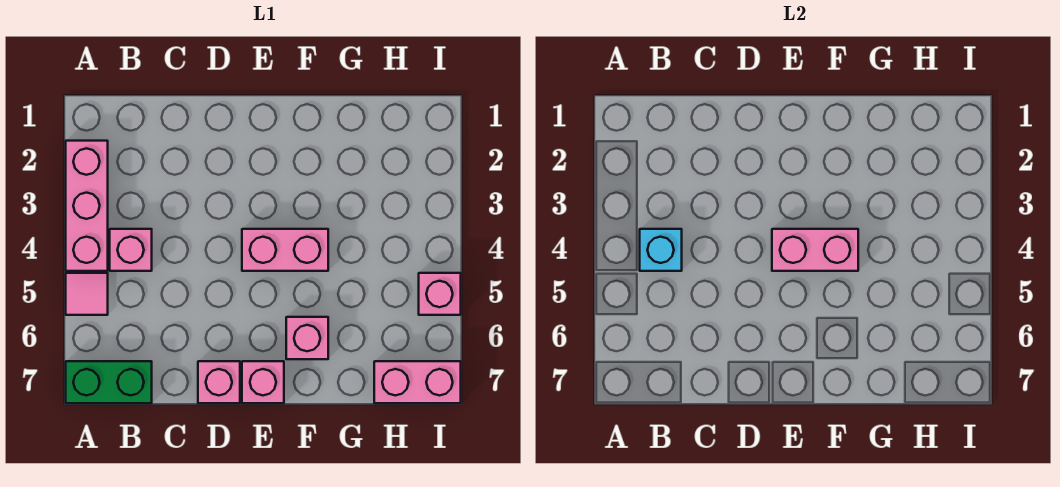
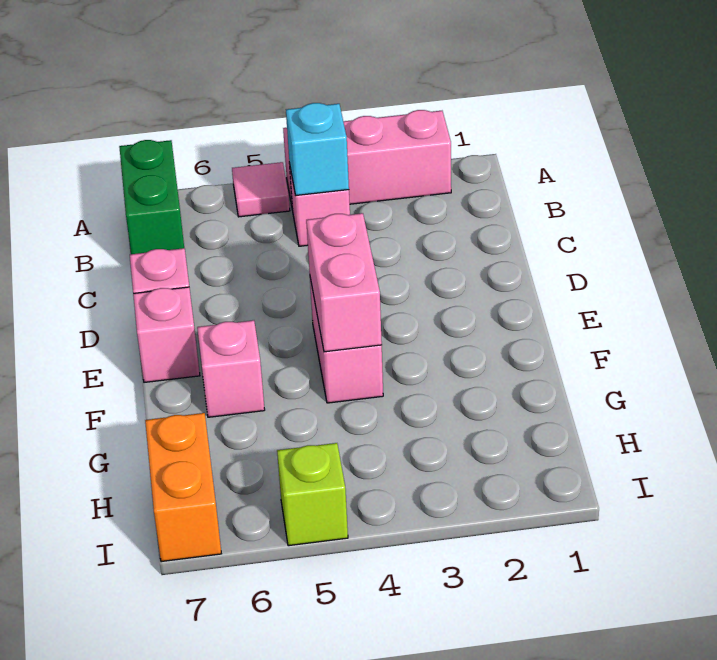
pink 1x2 brick [374,361,461,403] -> orange 1x2 brick [145,413,221,562]
pink 1x1 brick [419,273,461,315] -> lime 1x1 brick [277,443,348,546]

